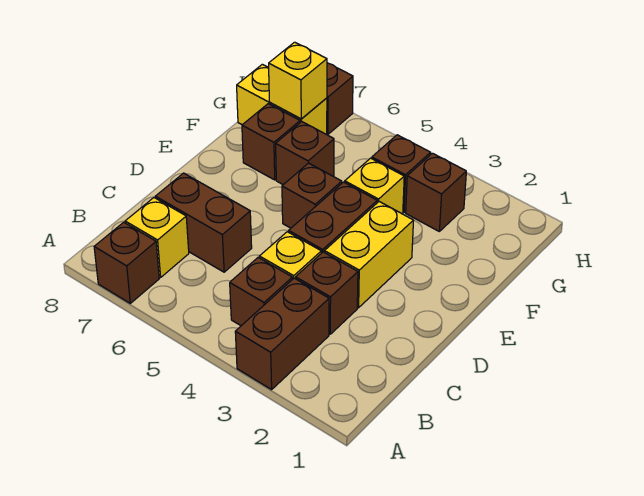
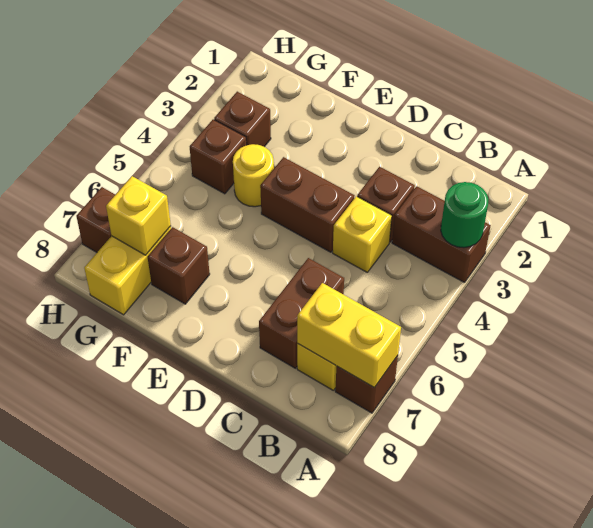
none -> green 1x1 round brick [441,182,488,248]
brown 1x1 brick [230,258,292,326] -> none
yellow 1x2 brick [324,202,414,308] -> yellow 1x2 brick moved to [297,283,401,388]
brown 1x1 brick [282,163,342,228] -> none
yellow 1x1 brick [345,158,404,214] -> yellow 1x1 round brick [233,144,274,207]
brown 1x1 brick [276,121,334,185] -> none

